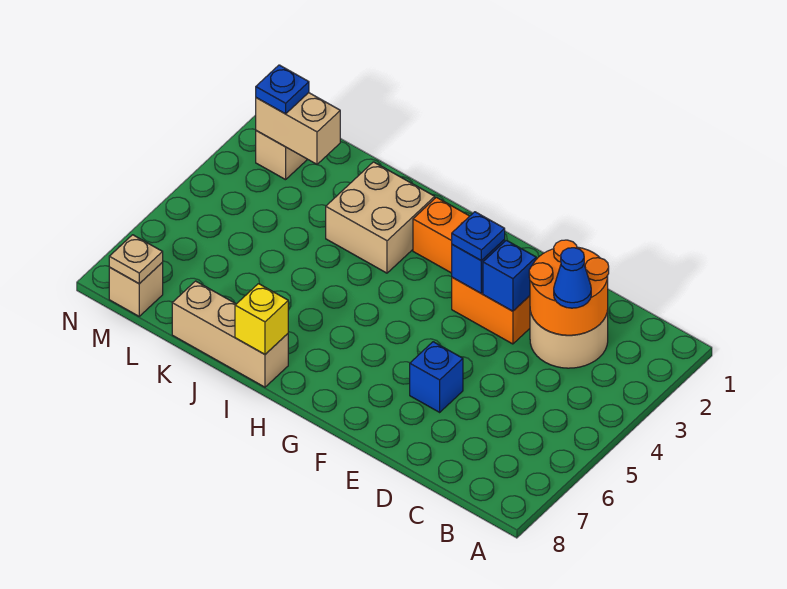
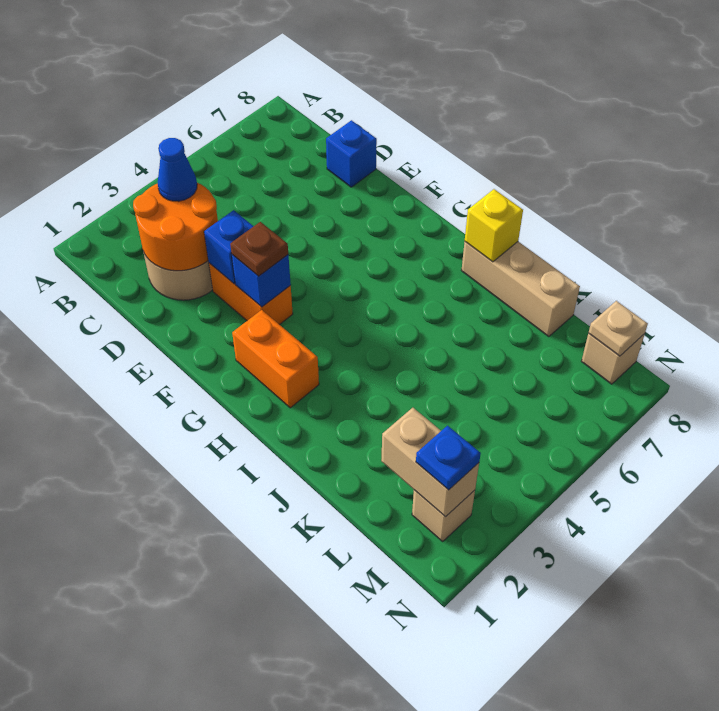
blue 1x1 brick [410,342,463,412] -> blue 1x1 brick moved to [326,120,377,187]
blue 1x1 plate [452,212,505,261] -> brown 1x1 plate [230,222,288,276]
tan 2x2 brick [326,162,435,273] -> none

